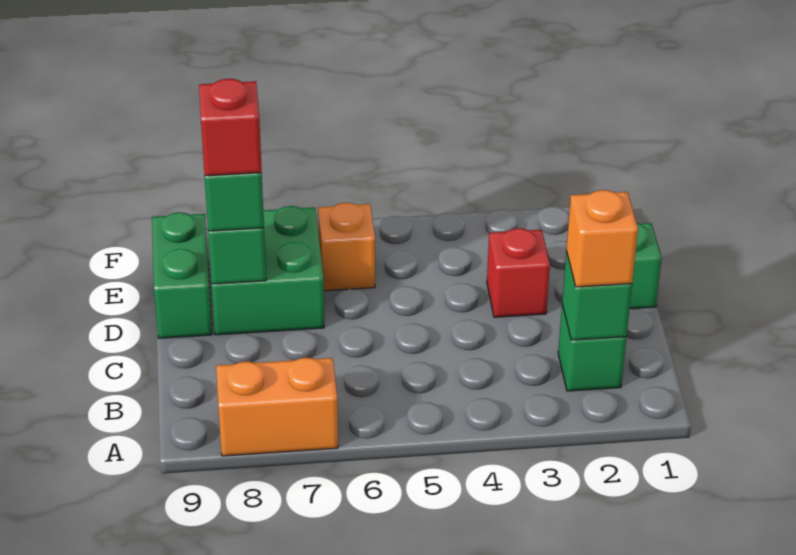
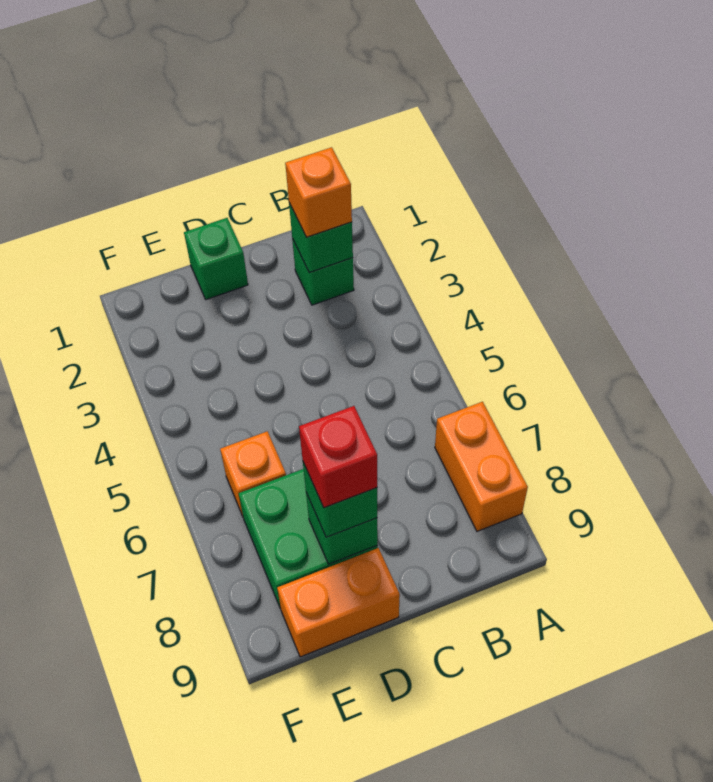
red 1x1 brick [487,228,550,317] -> none
green 1x2 brick [152,212,212,338] -> orange 1x2 brick [277,548,400,657]

